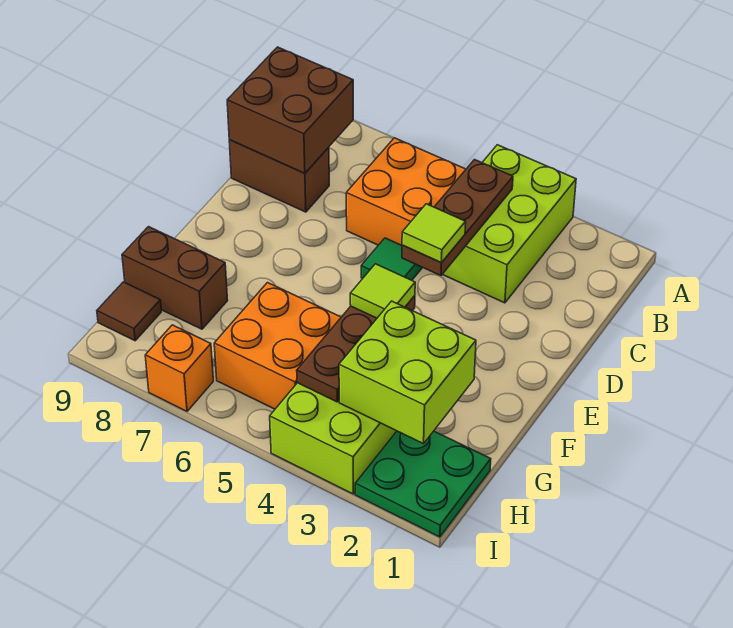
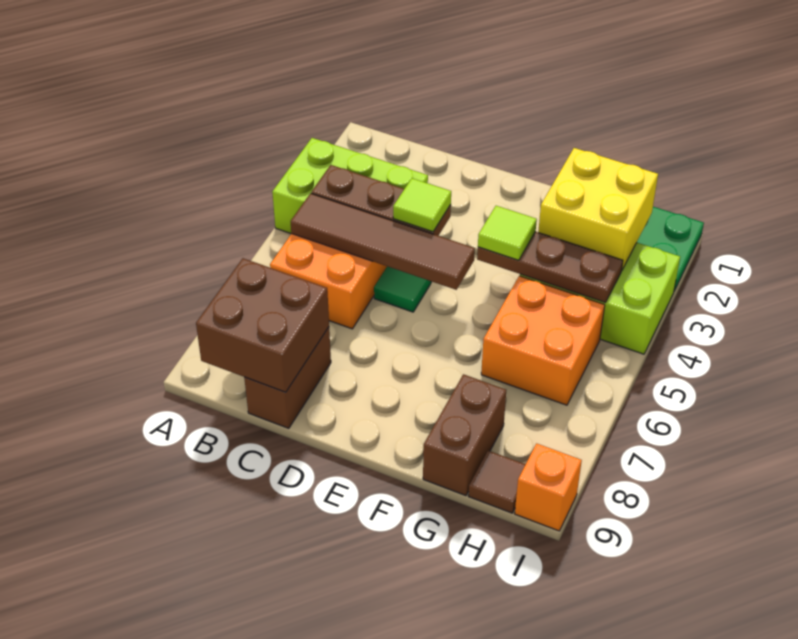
none -> brown 1x4 tile [291,193,475,290]
lime 2x2 brick [339,301,476,444] -> yellow 2x2 brick [538,148,658,271]
orange 1x1 brick [145,325,213,411] -> orange 1x1 brick moved to [515,444,582,531]

